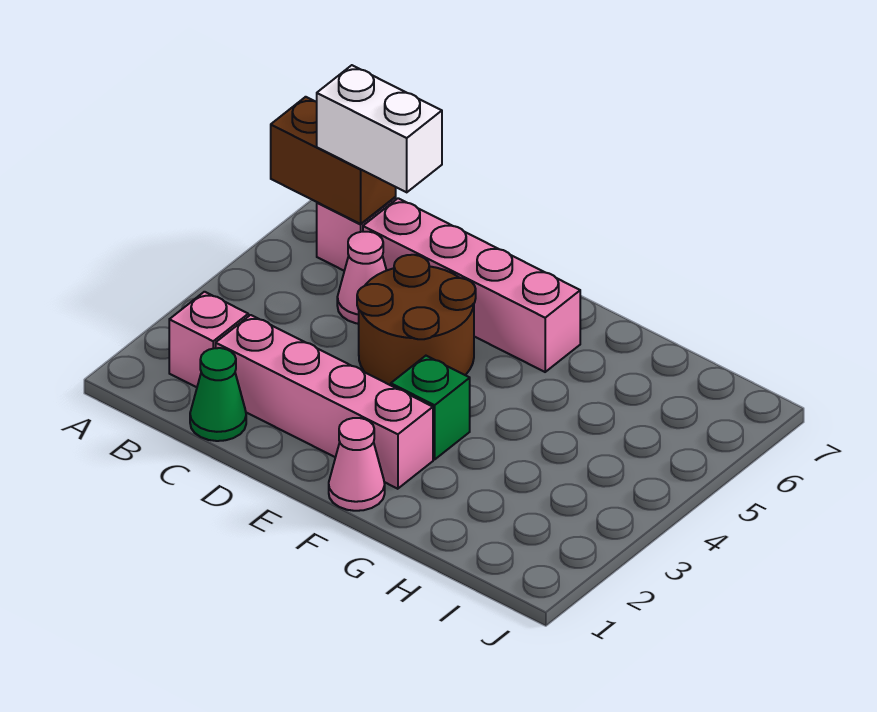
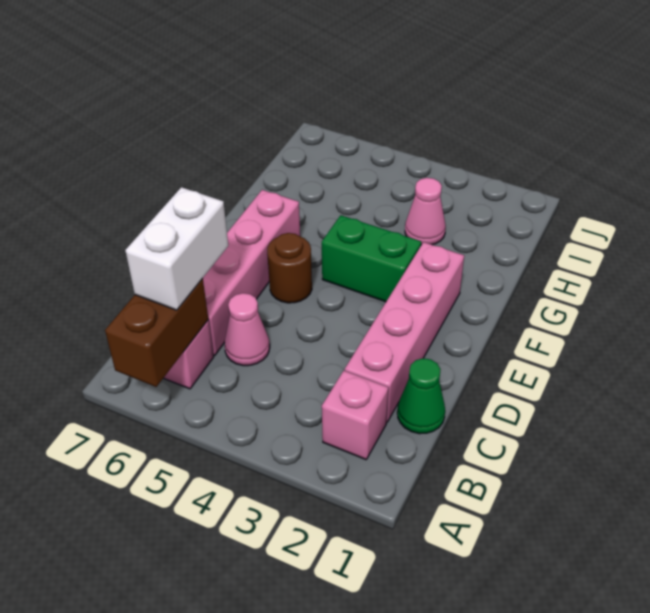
brown 2x2 round brick [357,255,476,385] -> brown 1x1 round brick [267,233,312,303]
pink 1x1 cone [329,418,385,511] -> pink 1x1 cone moved to [405,178,446,245]
green 1x1 brick [391,356,470,459] -> green 1x2 brick [322,215,421,302]

